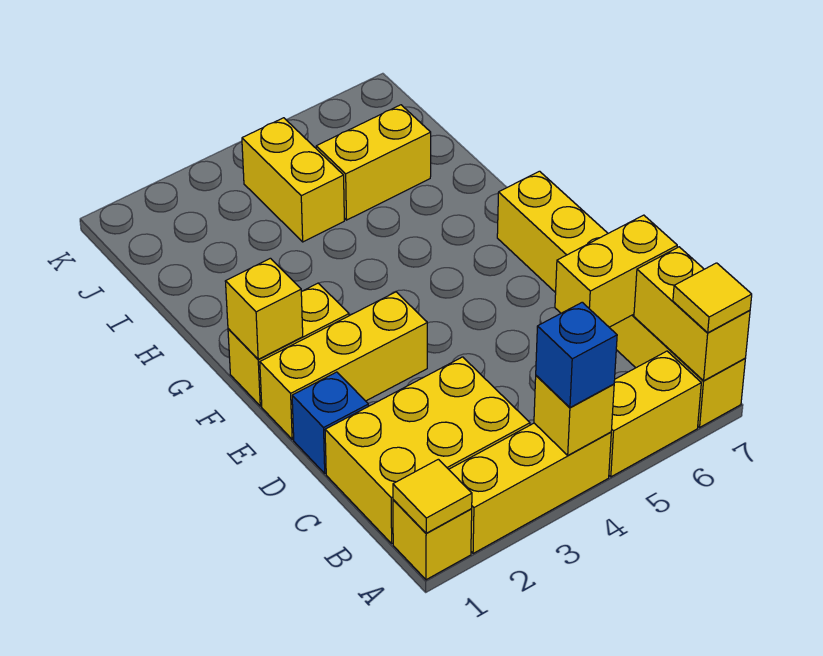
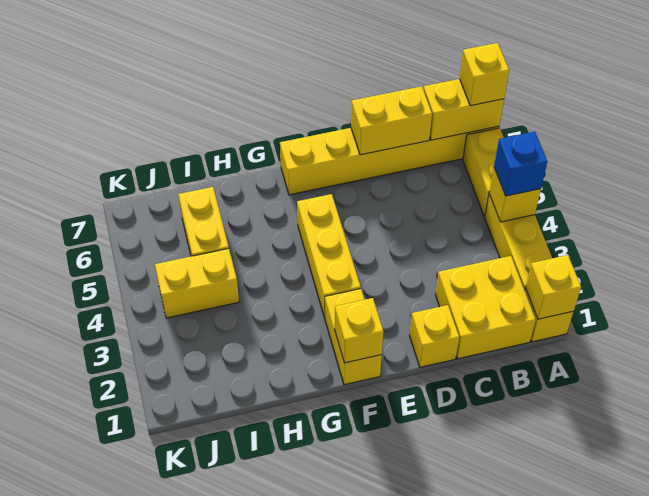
yellow 1x1 tile [393,459,472,533] -> yellow 1x1 brick [526,255,581,319]
yellow 1x1 tile [673,263,752,333] -> yellow 1x1 brick [460,43,509,106]
yellow 2x3 brick [325,357,530,543] -> yellow 2x2 brick [435,256,536,359]
yellow 1x2 brick [555,215,677,327] -> yellow 1x2 brick turned to [351,86,432,155]
blue 1x1 brick [292,372,369,473] -> yellow 1x1 brick [409,305,459,367]
yellow 1x3 brick [260,292,427,439] -> yellow 1x3 brick moved to [297,194,361,318]

